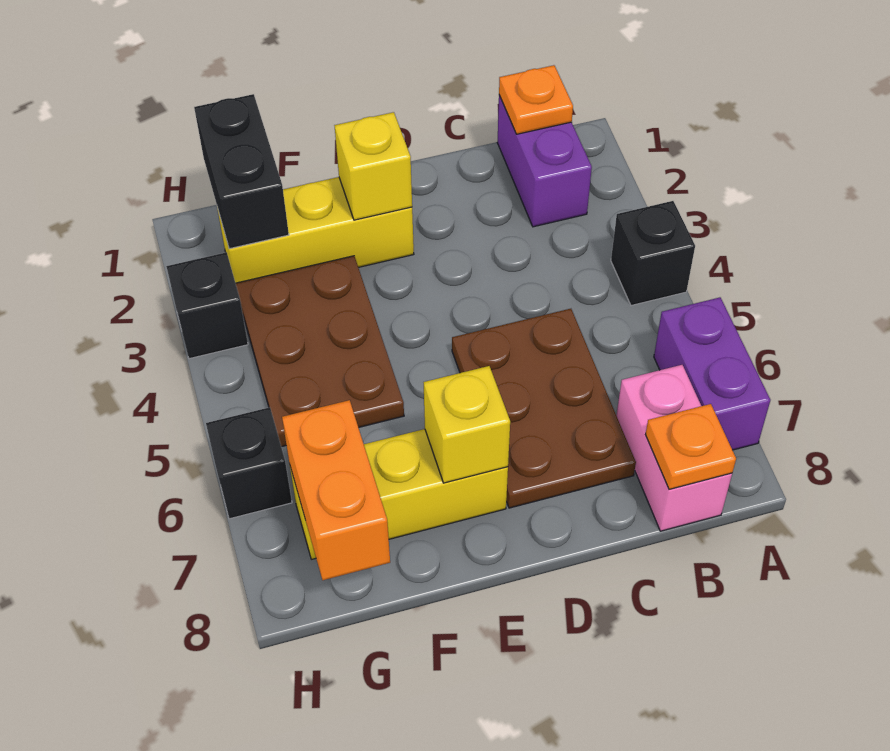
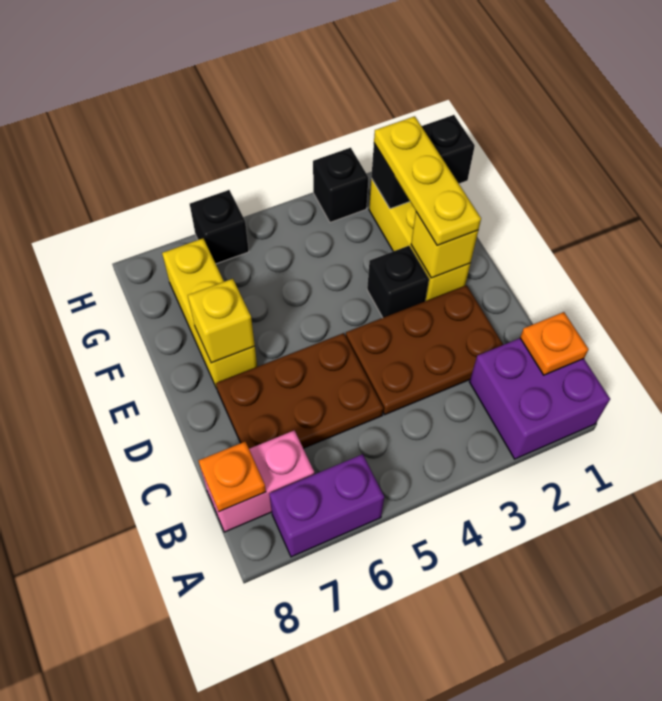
black 1x1 brick [611,201,695,306] -> black 1x1 brick moved to [367,246,429,318]
purple 1x2 brick [497,95,592,227] -> purple 2x2 brick [470,338,610,459]
none -> yellow 1x3 plate [374,116,481,246]
brown 2x3 plate [236,256,404,447] -> brown 2x3 plate moved to [346,285,503,415]
orange 1x2 brick [282,400,390,580] -> none

